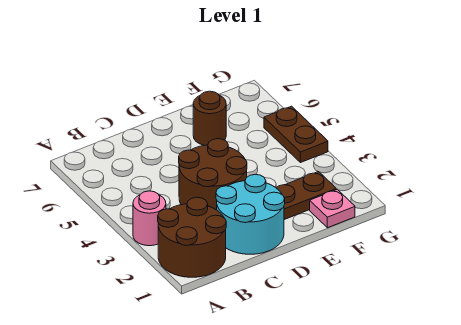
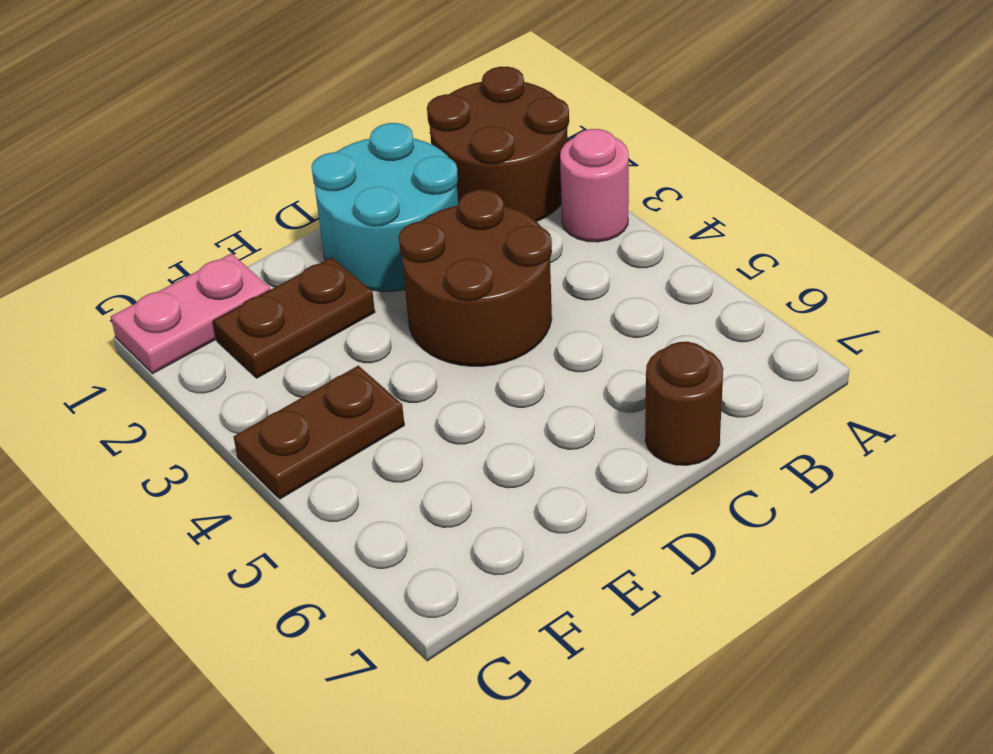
brown 1x1 round brick [193,91,226,145] -> brown 1x1 round brick moved to [645,342,723,465]
pink 1x1 plate [310,189,355,228] -> pink 1x2 plate [111,253,270,374]
brown 1x2 plate [264,106,328,163] -> brown 1x2 plate turned to [234,366,404,499]

